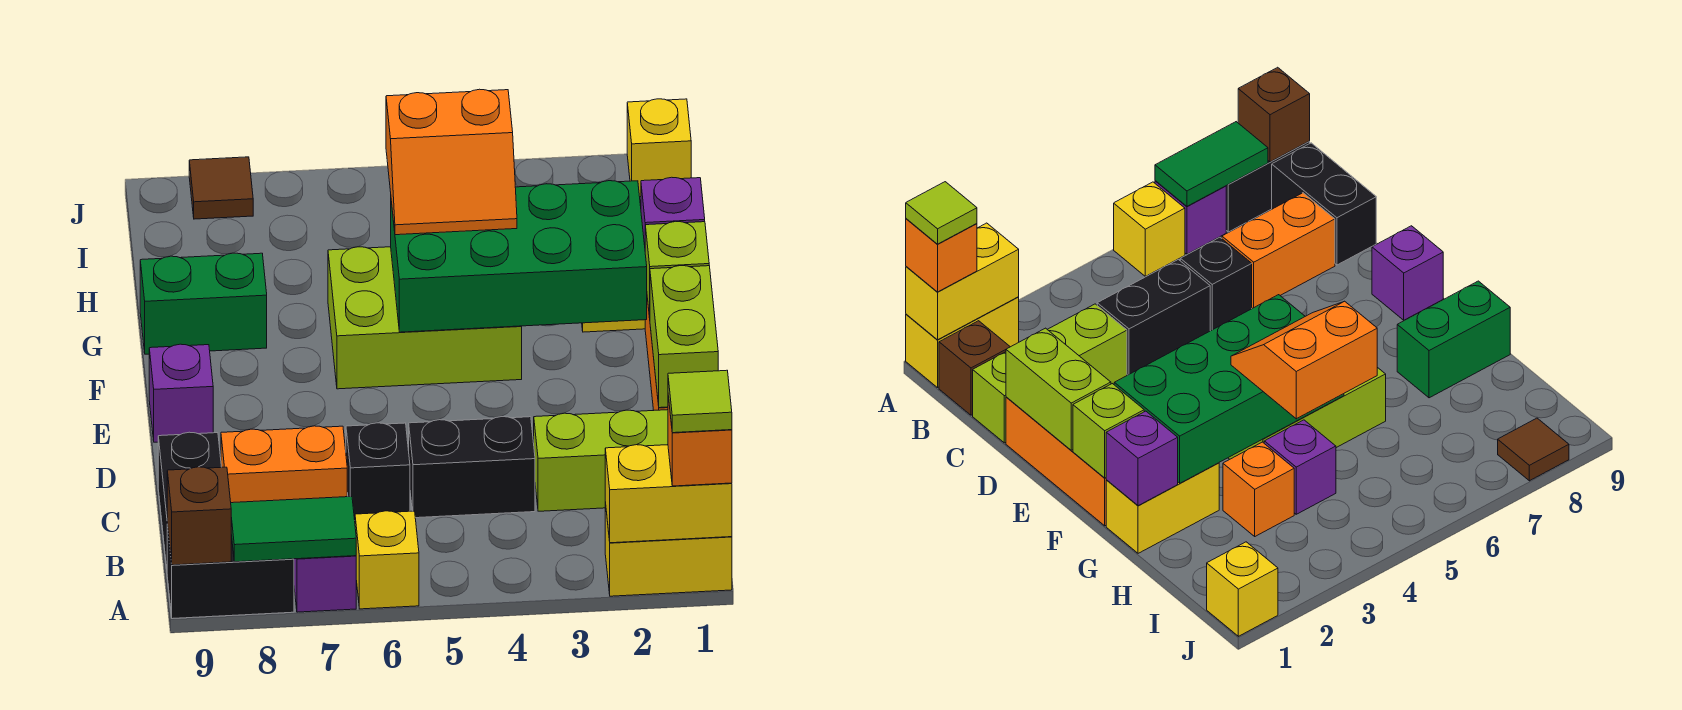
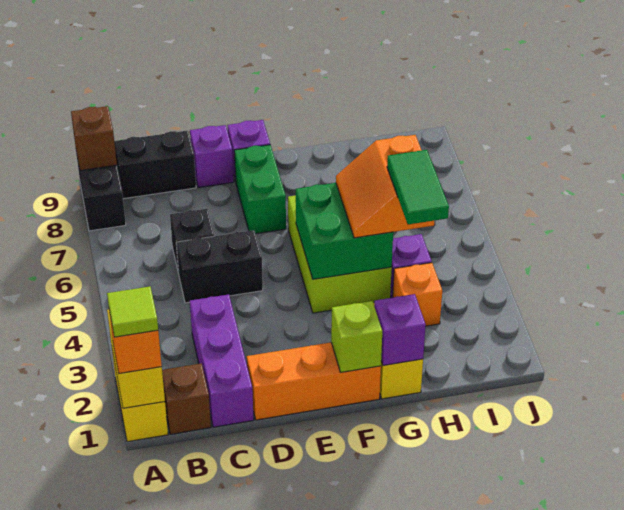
yellow 1x1 brick [355,511,419,609] -> none
purple 1x1 brick [294,556,356,612] -> purple 1x1 brick moved to [190,125,234,188]
green 1x2 tile [231,497,356,562] -> green 1x2 tile moved to [387,150,449,224]
lime 1x3 brick [534,410,668,511] -> purple 1x3 brick [190,294,254,427]
black 1x2 brick [409,417,535,518] -> black 1x2 brick turned to [176,230,263,303]
orange 1x2 brick [221,426,347,503] -> none
lime 1x2 brick [650,266,718,408] -> none
green 2x4 brick [391,181,647,332] -> green 2x2 brick [296,183,393,279]
green 1x2 brick [140,253,267,354] -> green 1x2 brick moved to [234,145,286,234]
yellow 1x1 brick [627,99,691,197] -> none
brown 1x1 tile [189,157,253,219] -> none

